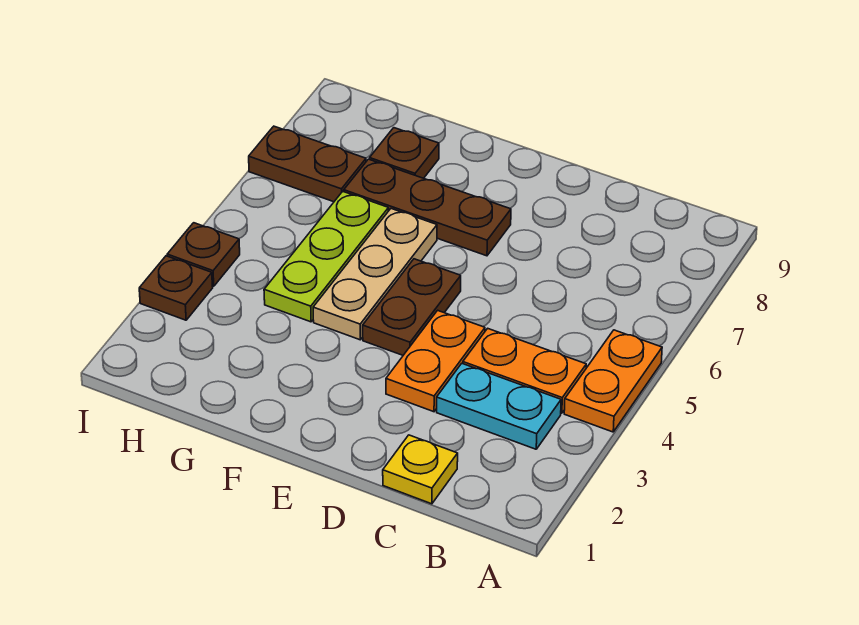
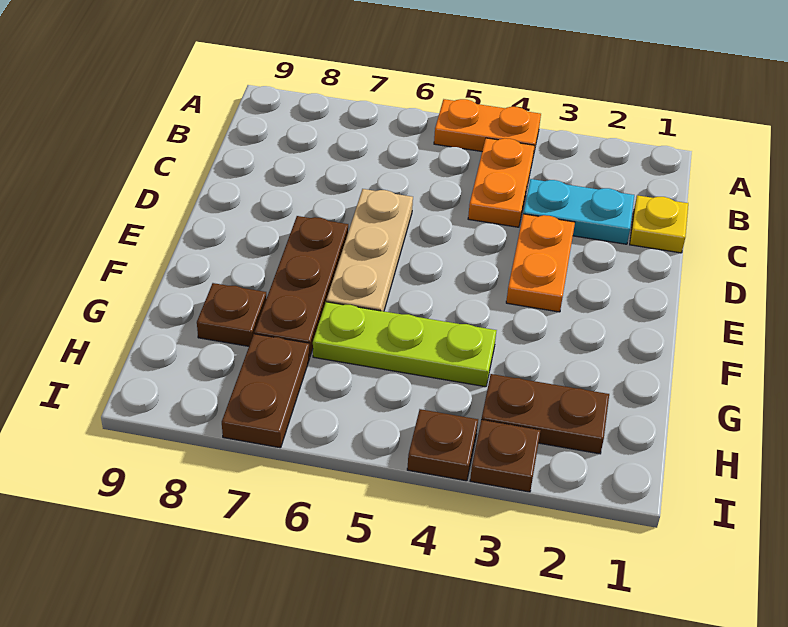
cyan 1x2 plate [437,364,561,449] -> cyan 1x2 plate turned to [523,179,634,244]
orange 1x2 plate [386,310,485,412] -> orange 1x2 plate turned to [506,214,575,312]
brown 1x2 plate [363,259,461,355] -> brown 1x2 plate moved to [481,374,609,454]
tan 1x3 plate [313,209,437,340] -> tan 1x3 plate turned to [326,189,413,311]

